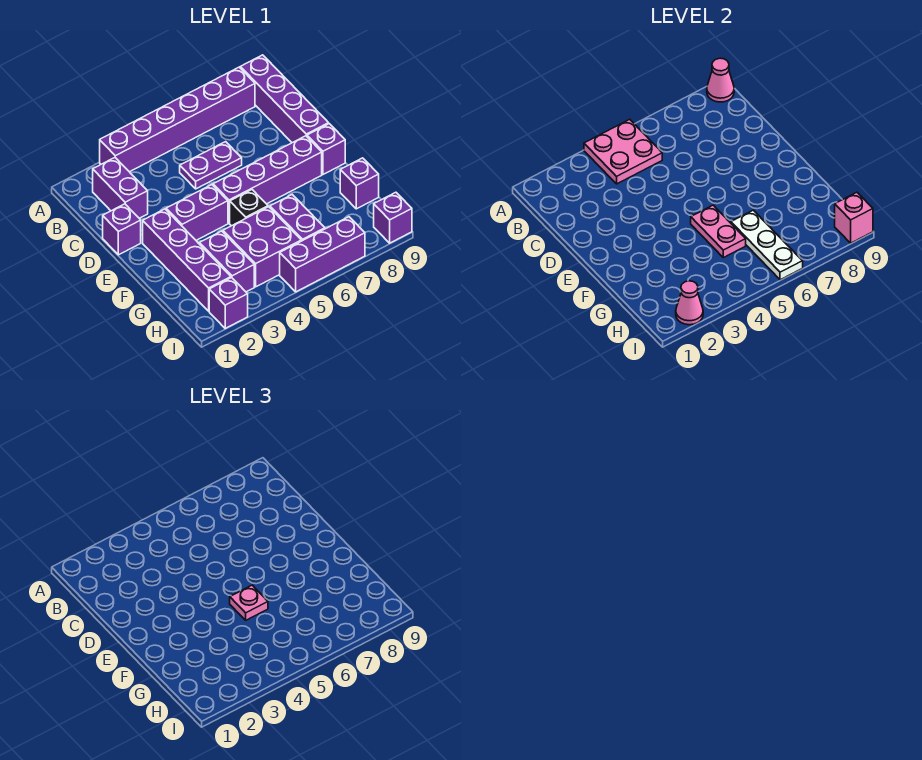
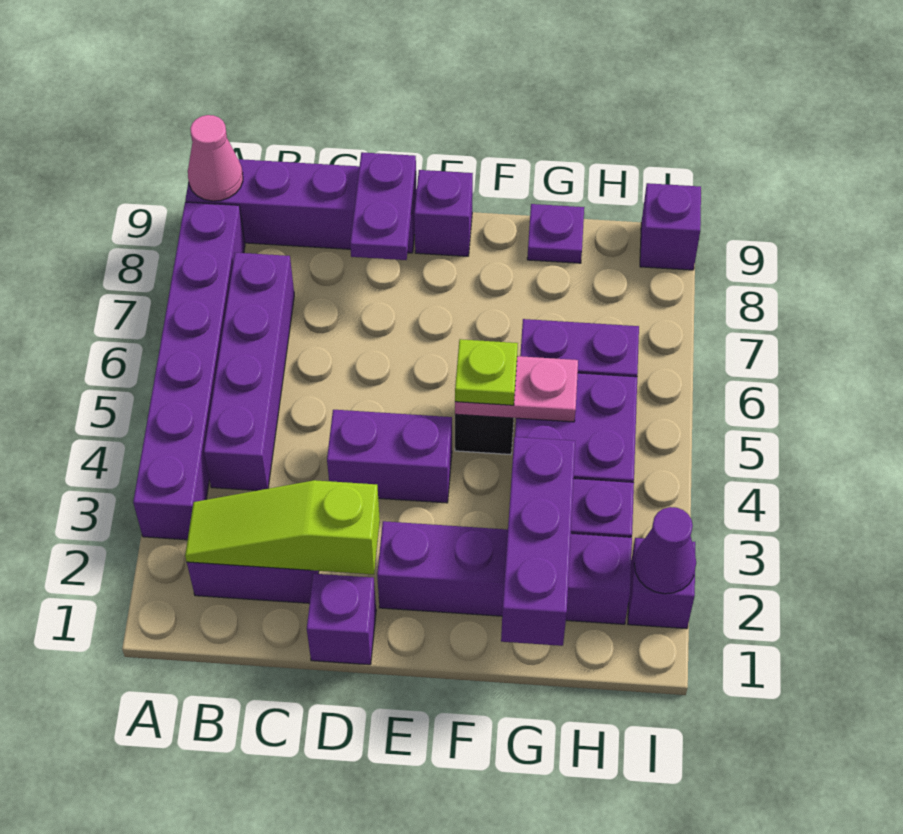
pink 2x2 plate [584,119,662,184] -> none
none -> lime 1x3 slope [185,480,380,574]
purple 1x2 plate [180,142,242,189] -> purple 1x2 plate moved to [350,152,416,260]
purple 1x2 brick [166,185,228,240] -> purple 1x2 brick turned to [327,410,452,503]
purple 1x4 brick [213,136,322,223] -> purple 1x4 brick moved to [204,253,294,491]
pink 1x1 plate [230,585,268,620] -> lime 1x1 plate [455,339,518,405]
white 1x3 plate [731,210,803,280] -> none
purple 1x1 brick [340,158,379,209] -> purple 1x1 plate [527,204,584,263]
pink 1x1 cone [676,281,703,325] -> purple 1x1 cone [634,507,696,594]
purple 1x3 brick [280,217,365,292] -> purple 1x3 brick moved to [501,437,575,646]
pink 1x1 brick [835,192,873,243] -> none

